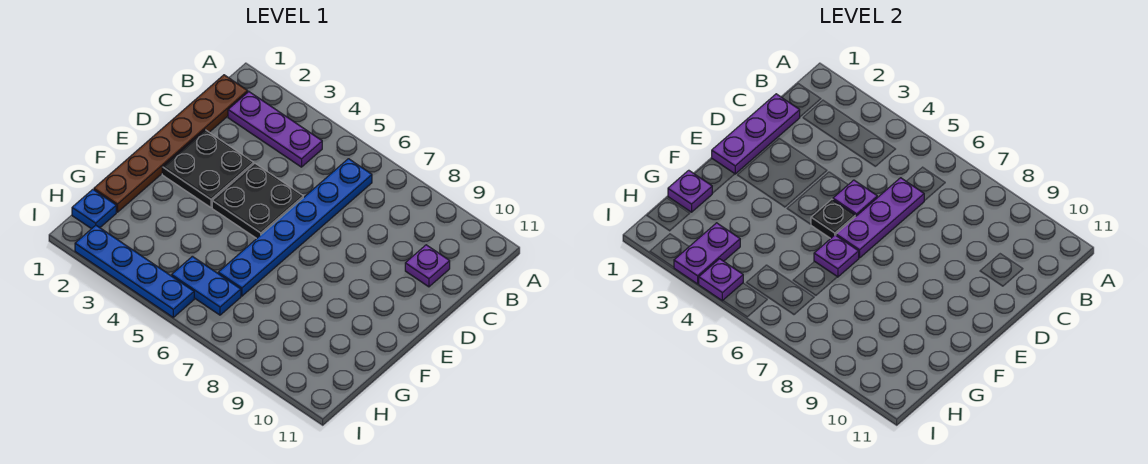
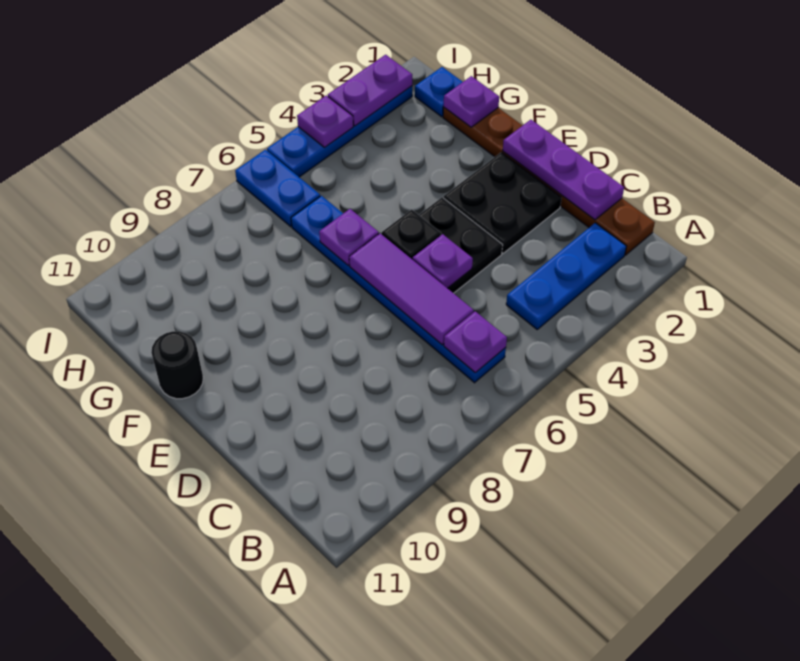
purple 1x3 plate [228,92,322,167] -> blue 1x3 plate [506,223,626,329]
purple 1x3 plate [836,178,924,258] -> purple 1x3 tile [349,234,474,345]
purple 1x1 plate [405,245,450,287] -> purple 1x1 plate moved to [444,311,507,373]
none -> black 1x1 round brick [151,331,203,399]
purple 1x2 plate [674,223,740,284] -> purple 1x2 plate turned to [328,55,412,126]
blue 1x2 plate [172,256,241,315] -> blue 1x2 plate turned to [235,150,320,227]

